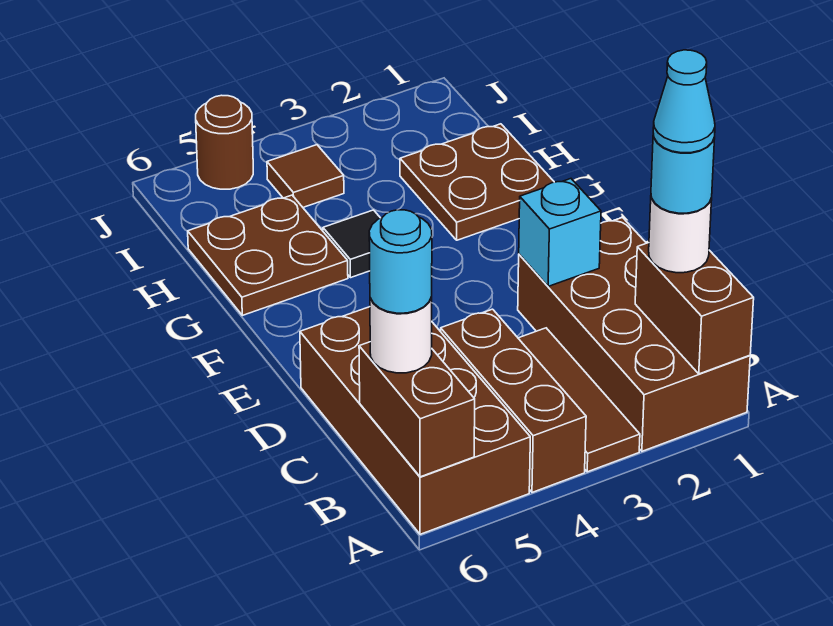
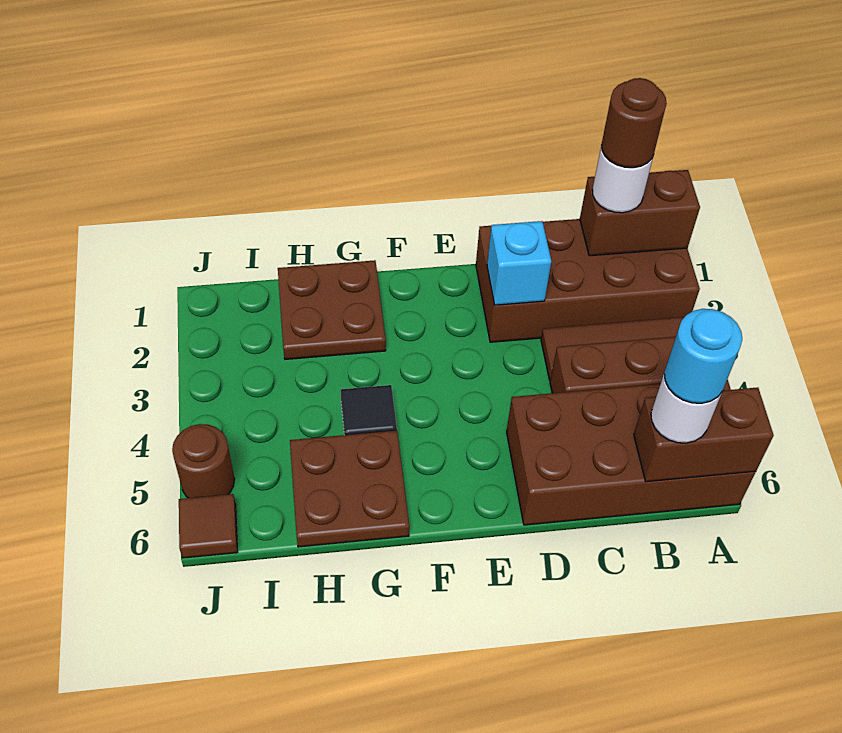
cyan 1x1 round brick [651,134,715,213] -> brown 1x1 round brick [601,78,667,168]
cyan 1x1 cone [653,50,715,153] -> none
brown 1x1 tile [267,145,344,207] -> brown 1x1 tile moved to [179,494,238,558]

